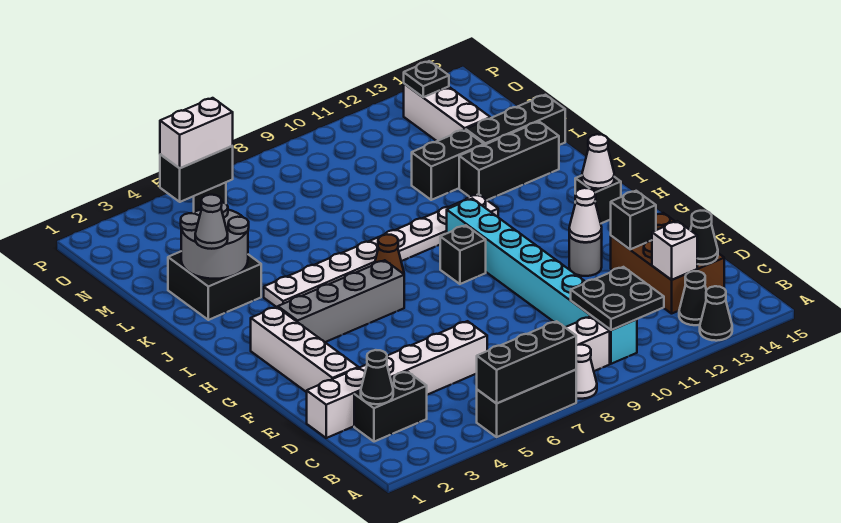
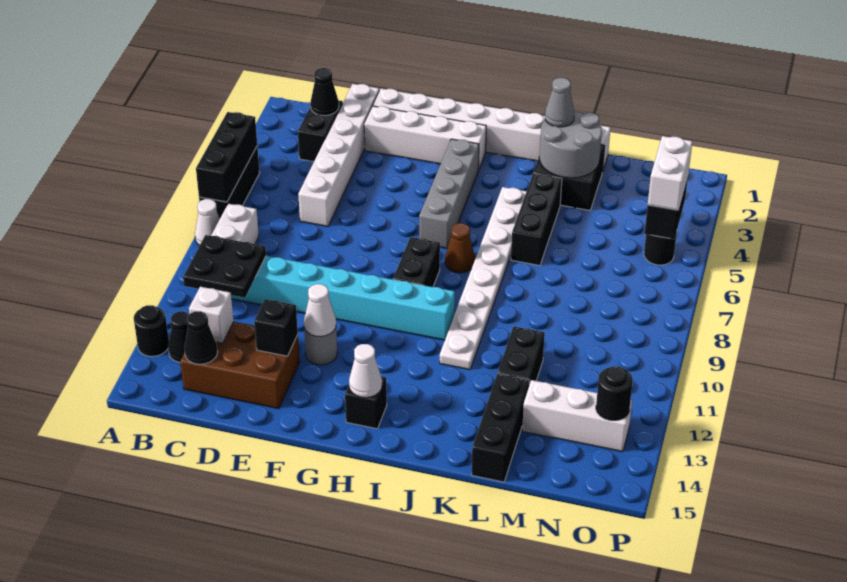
black 1x1 cone [700,286,732,341] -> black 1x1 round brick [134,305,169,356]
none -> white 1x8 brick [373,89,611,170]
black 1x1 brick [440,225,486,284] -> black 1x2 brick [393,237,440,287]
black 1x3 brick [459,122,559,200] -> black 1x3 brick moved to [511,173,562,265]
black 1x1 plate [404,61,449,97] -> black 1x1 round brick [596,366,633,420]

